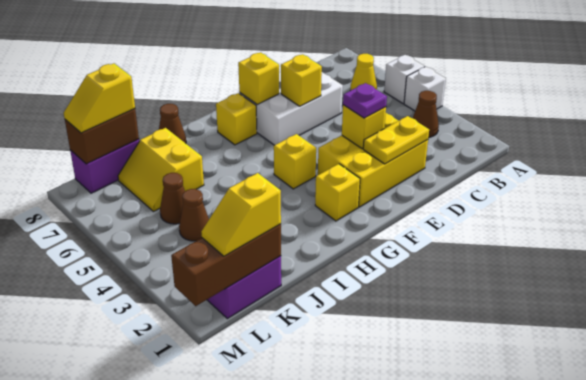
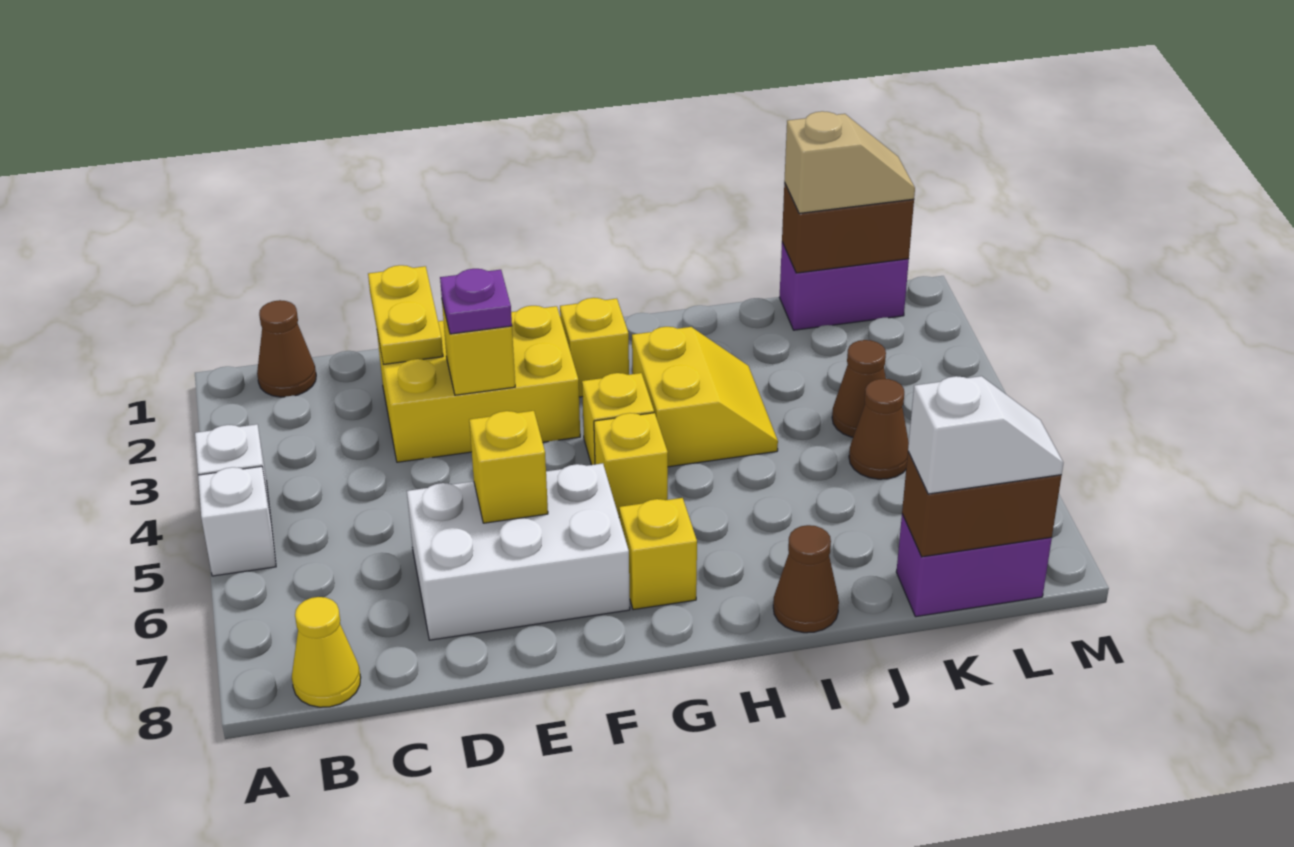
brown 1x1 cone [413,91,439,137] -> brown 1x1 cone moved to [257,300,316,397]
yellow 1x1 cone [350,54,377,91] -> yellow 1x1 cone moved to [292,597,361,707]
yellow 1x2 plate [363,116,429,164] -> yellow 1x2 plate turned to [368,265,443,365]
yellow 1x1 brick [238,52,279,104] -> yellow 1x1 brick moved to [594,413,668,516]
yellow 2x2 slope [118,128,204,211] -> yellow 2x2 slope moved to [632,327,778,467]
brown 1x3 brick [171,224,281,306] -> brown 1x2 brick [782,183,914,273]
yellow 1x2 slope [202,173,281,256] -> tan 1x2 slope [784,111,915,213]
yellow 1x2 slope [64,63,135,133] -> white 1x2 slope [908,376,1063,494]

